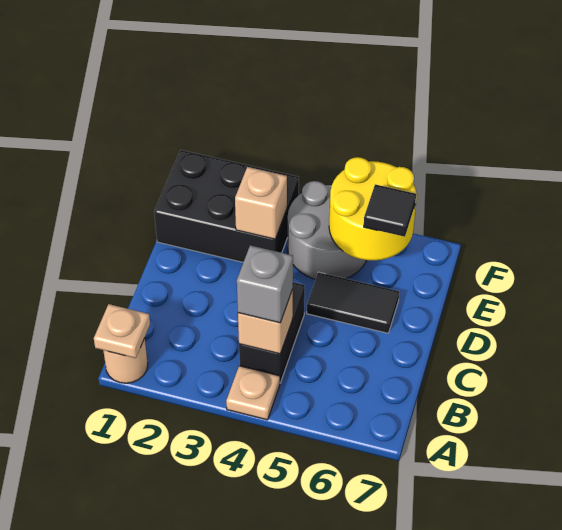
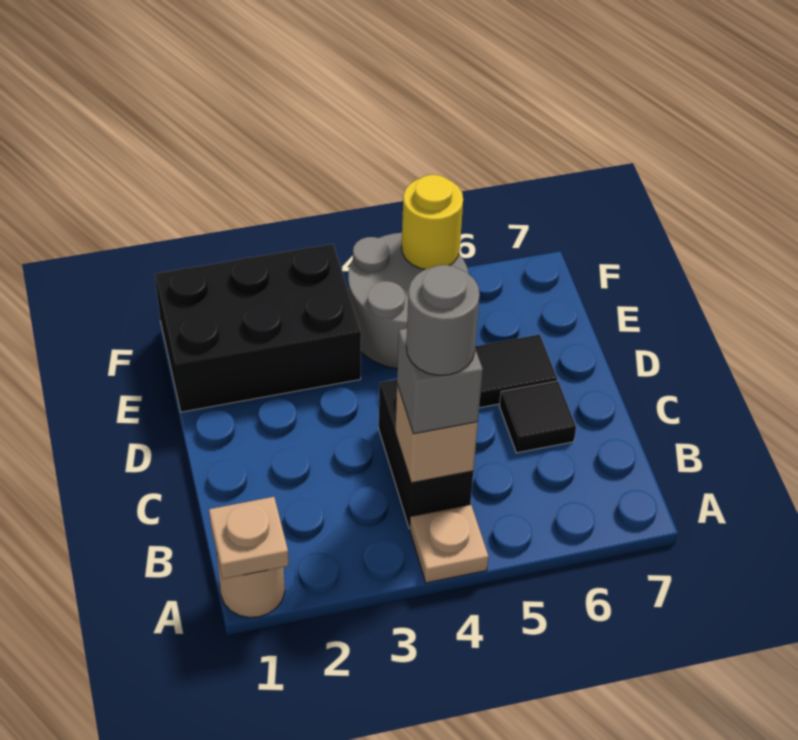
none -> grey 1x1 round brick [406,265,480,375]
tan 1x1 brick [235,167,287,239] -> none
yellow 2x2 round brick [329,157,417,261] -> yellow 1x1 round brick [402,175,463,269]
black 1x1 tile [364,184,416,237] -> black 1x1 tile moved to [499,381,576,453]

